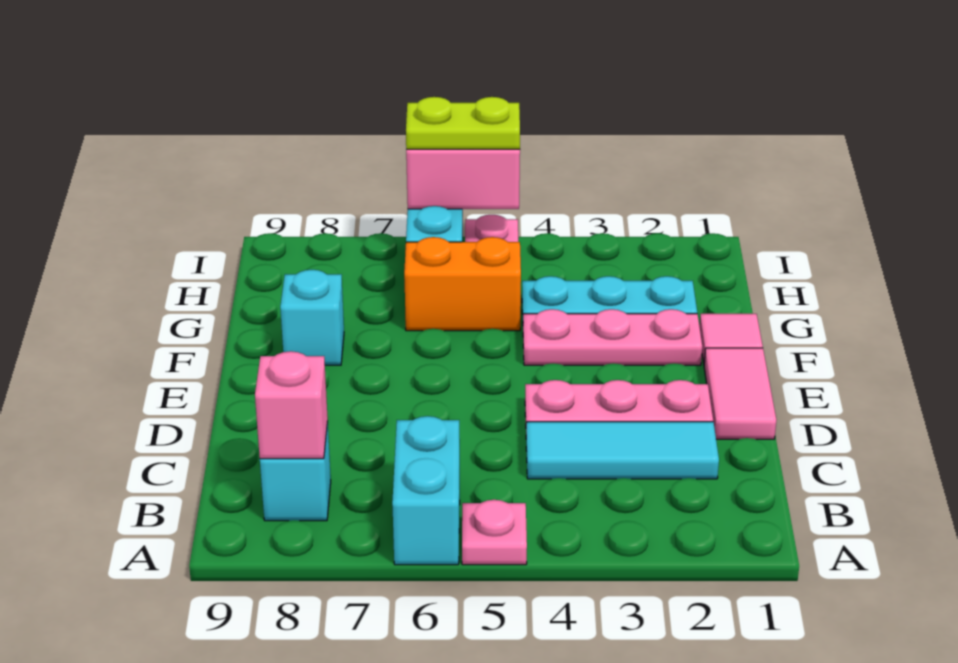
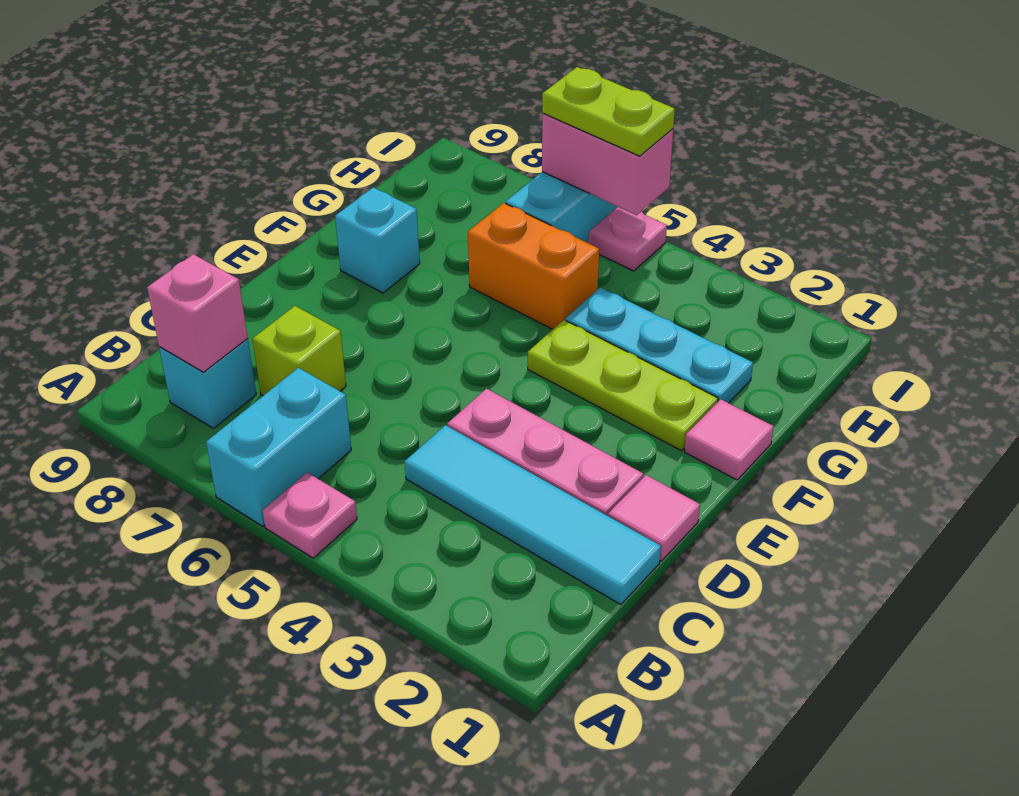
cyan 1x3 tile [526,422,719,479] -> cyan 1x4 tile [405,425,661,605]
none -> lime 1x1 brick [252,306,346,396]
pink 1x2 tile [704,348,776,439] -> pink 1x1 tile [608,475,700,561]
pink 1x3 plate [523,309,702,365] -> lime 1x3 plate [528,320,718,451]

